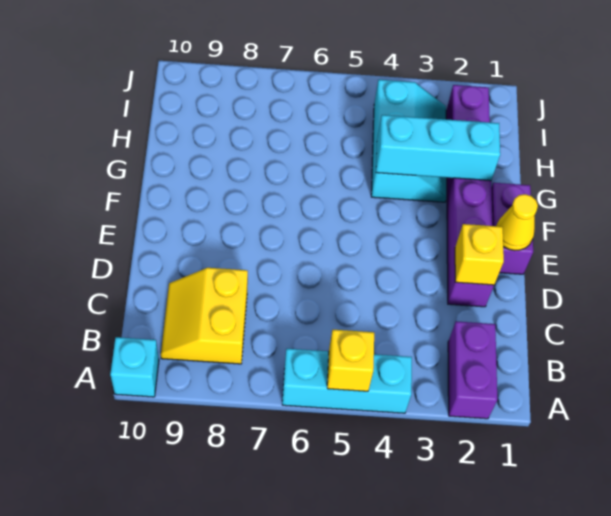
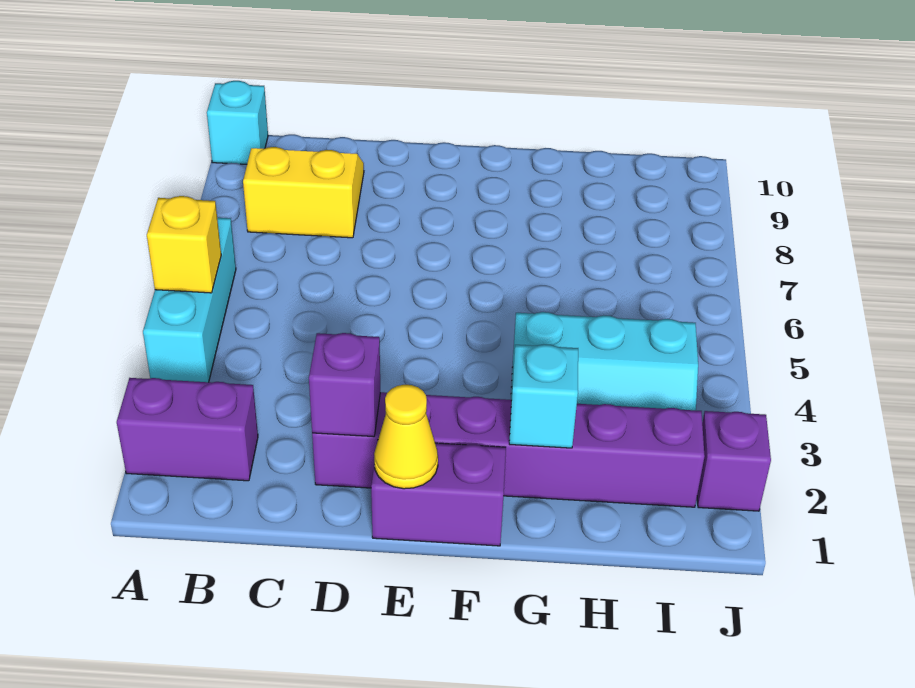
yellow 1x1 brick [455,224,504,285] -> purple 1x1 brick [309,333,380,437]
cyan 1x3 brick [376,115,500,181] -> cyan 1x1 brick [509,344,578,448]
none -> purple 1x1 brick [697,411,771,511]

